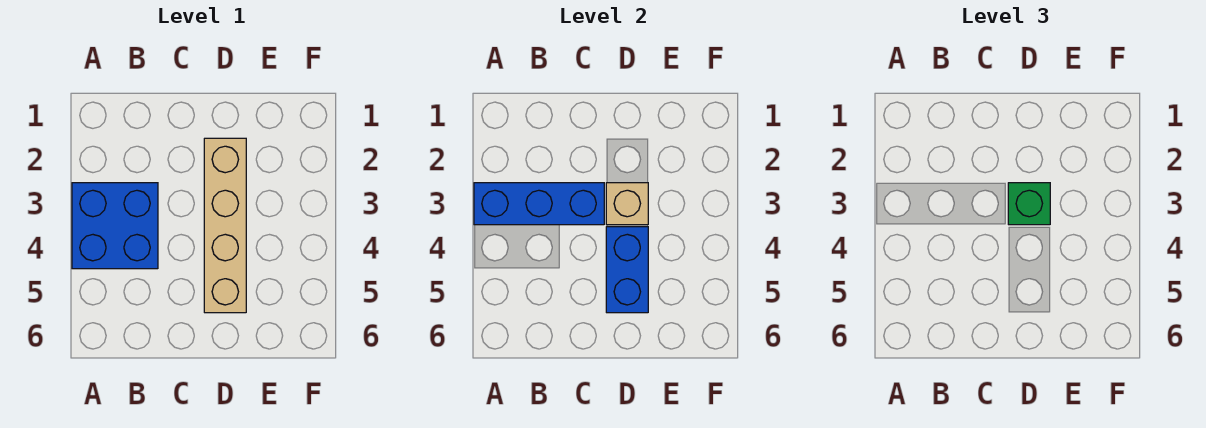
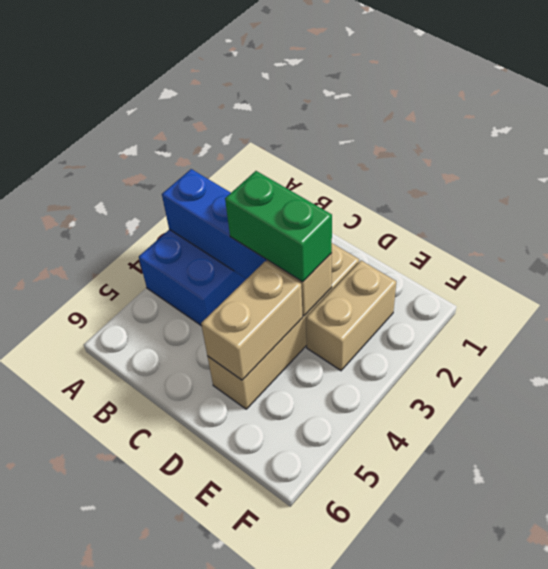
green 1x1 brick [1008,183,1050,225] -> green 1x2 brick [225,171,332,282]
blue 1x2 brick [606,227,648,313] -> tan 1x2 brick [201,261,303,380]
none -> tan 1x2 brick [306,260,396,370]

